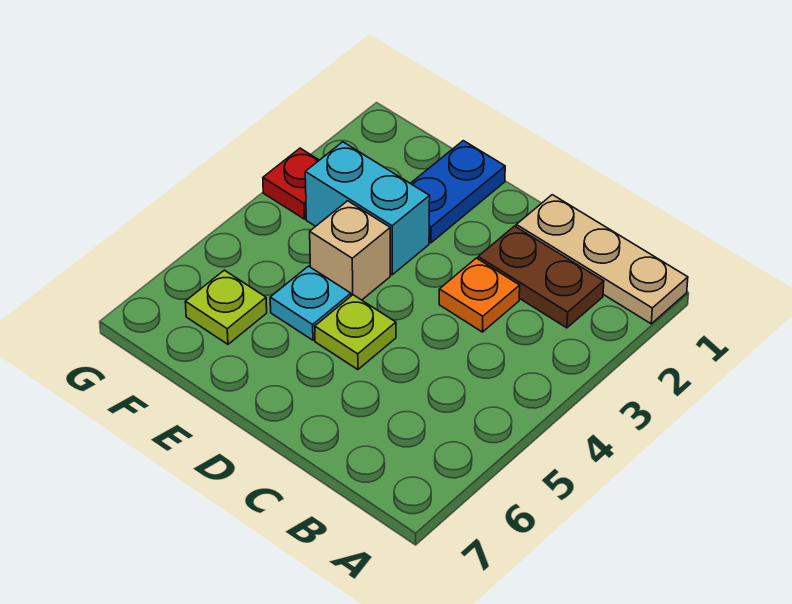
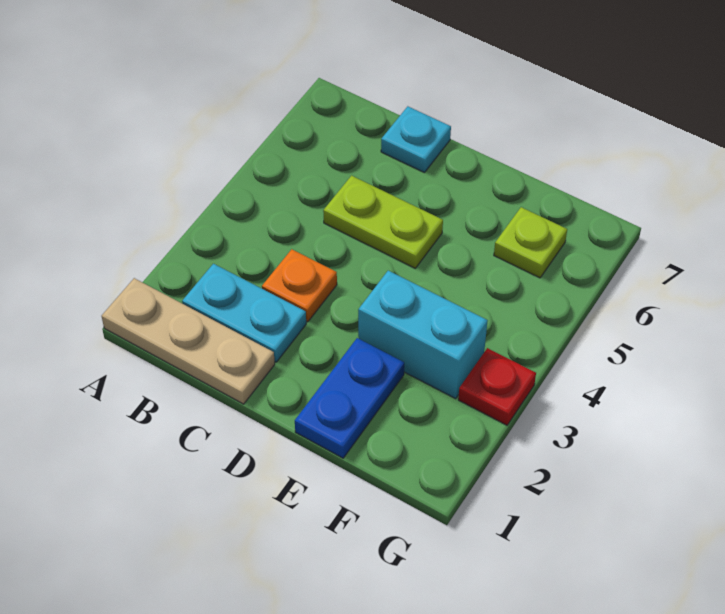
brown 1x2 plate [478,226,604,328] -> cyan 1x2 plate [182,264,306,362]
lime 1x1 plate [315,295,396,370] -> lime 1x2 plate [323,176,443,268]
tan 1x1 brick [310,201,390,300] -> none
cyan 1x1 plate [270,266,351,340] -> cyan 1x1 plate moved to [381,106,451,173]

